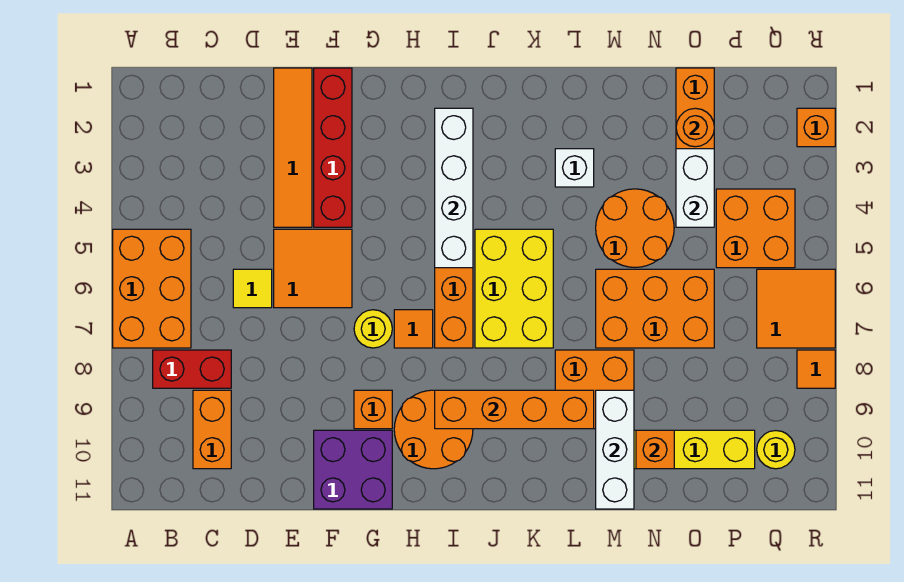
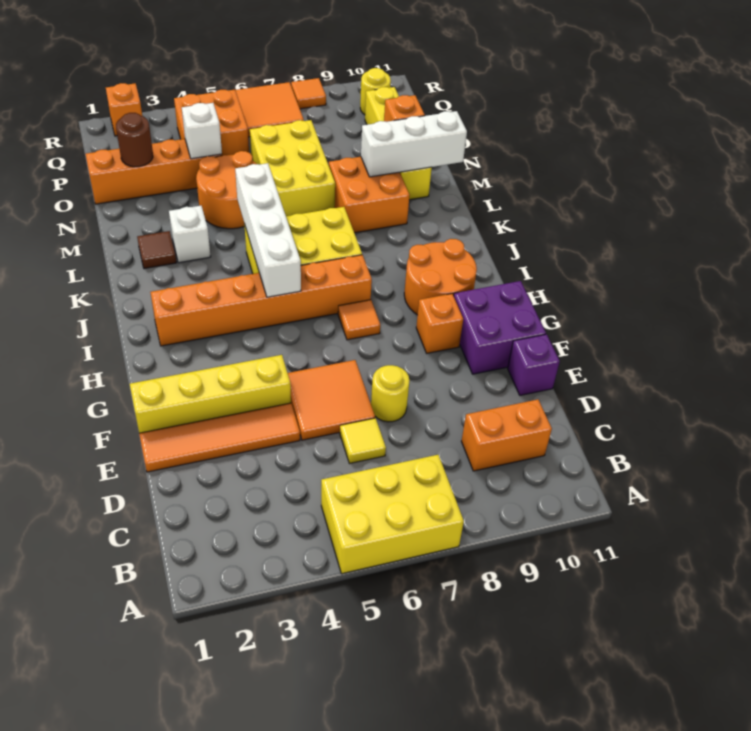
orange 2x3 brick [113,229,191,348] -> yellow 2x3 brick [321,455,464,574]
red 1x2 brick [153,350,231,388] -> none
none -> purple 1x1 brick [508,334,560,395]
red 1x4 brick [314,68,352,227] -> yellow 1x4 brick [130,355,291,433]
yellow 1x1 round brick [354,310,392,348] -> yellow 1x1 round brick moved to [371,365,410,422]
white 1x4 brick [435,108,473,268] -> white 1x4 brick turned to [235,163,301,297]
orange 1x4 brick [435,390,594,429] -> none
none -> brown 1x1 tile [137,231,176,269]
orange 2x3 brick [596,269,714,348] -> yellow 2x3 brick [250,120,335,216]
orange 1x1 round brick [676,108,714,147] -> brown 1x1 round brick [116,113,153,167]
white 1x2 brick [676,149,714,227] -> white 1x1 brick [182,103,222,159]

